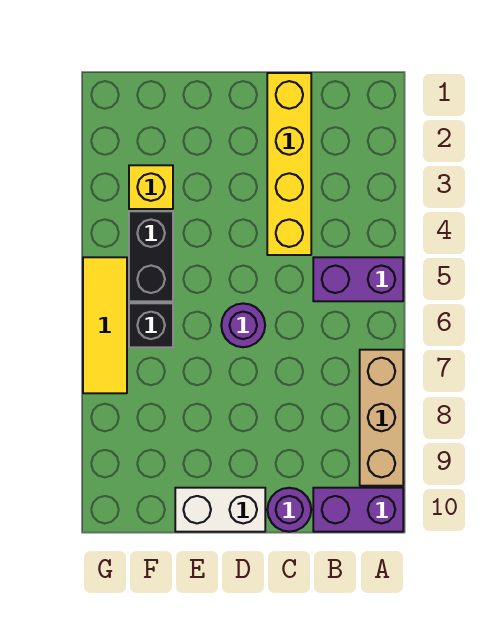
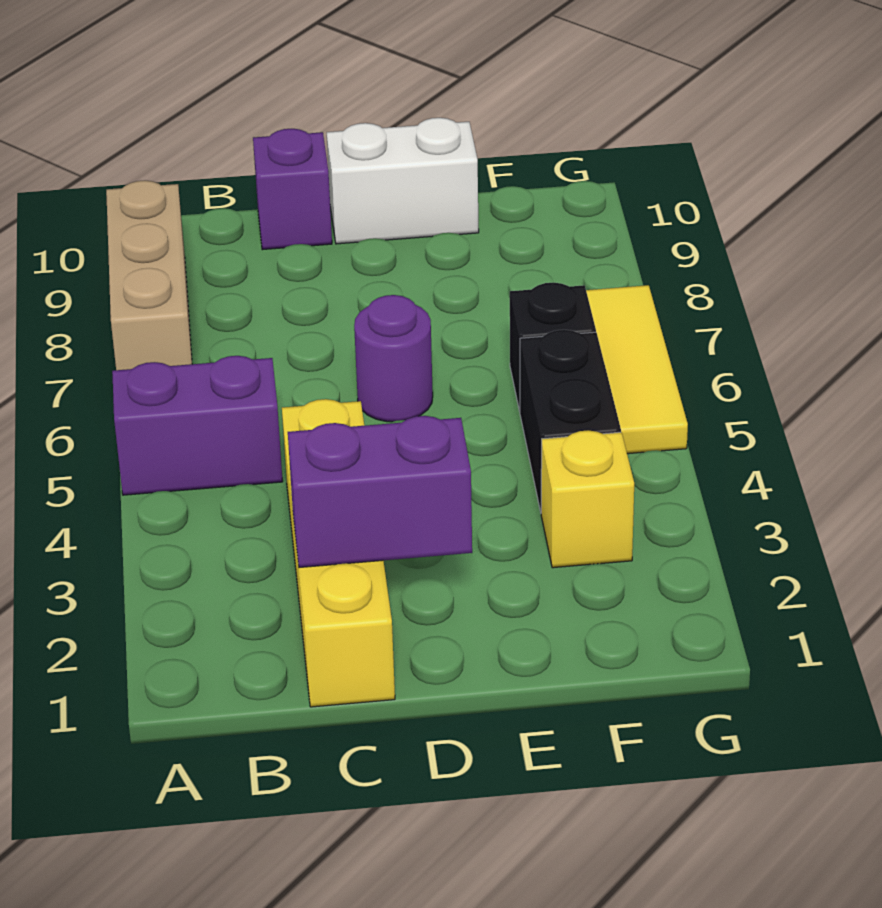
purple 1x2 brick [313,488,403,532] -> purple 1x2 brick moved to [288,416,472,568]
purple 1x1 round brick [267,488,311,532] -> purple 1x1 brick [253,129,332,250]

